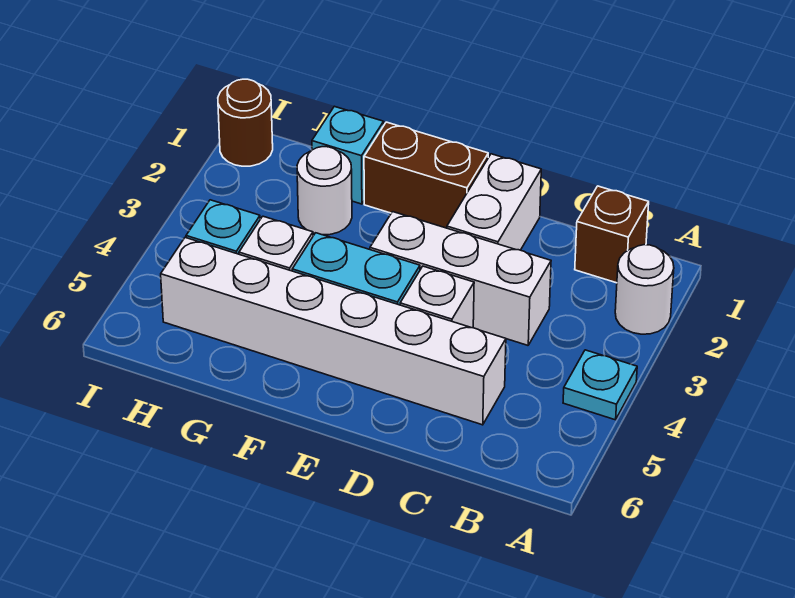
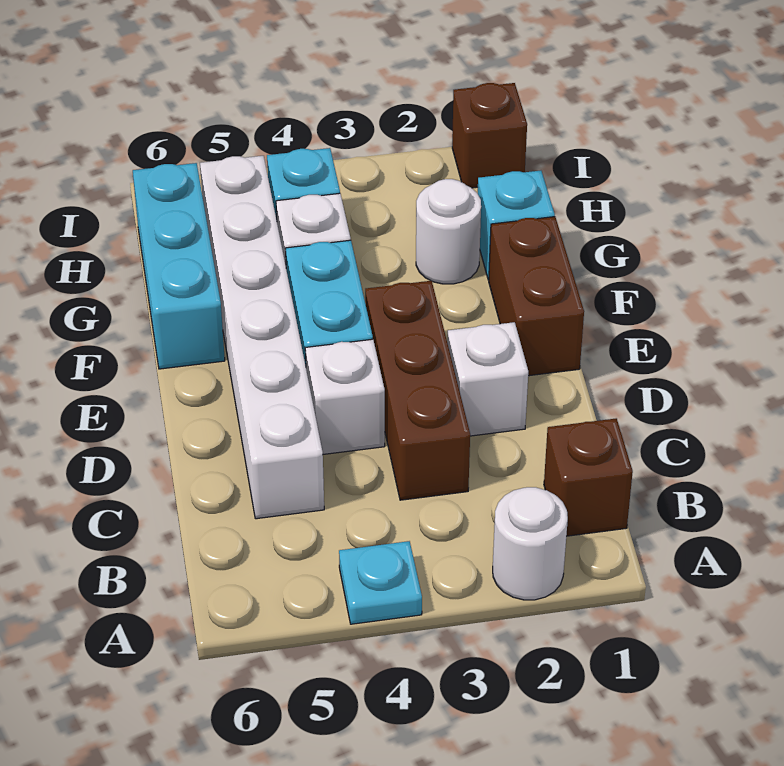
white 1x3 brick [370,212,551,345] -> brown 1x3 brick [365,281,470,500]
white 1x2 brick [447,154,541,250] -> white 1x1 brick [447,322,528,436]
none -> cyan 1x3 brick [133,163,225,369]
brown 1x1 round brick [218,79,273,166] -> brown 1x1 brick [452,83,527,188]

